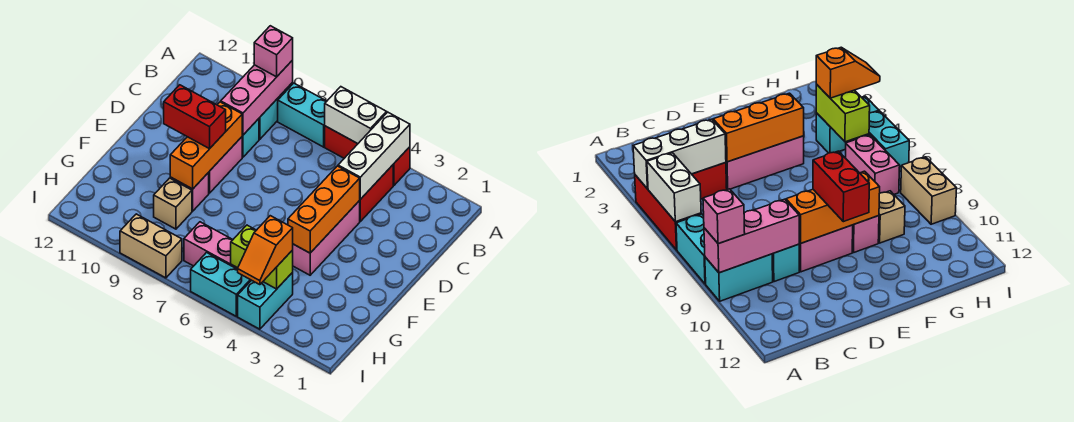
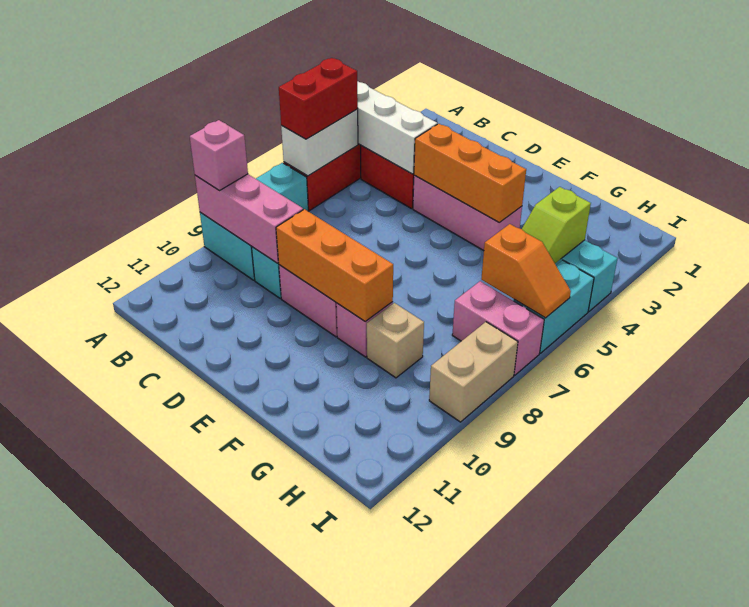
red 1x2 brick [164,85,226,149] -> red 1x2 brick moved to [279,58,358,139]
lime 1x2 brick [231,225,293,289] -> lime 1x2 slope [522,187,591,263]
orange 1x2 slope [238,216,293,285] -> orange 1x2 slope moved to [481,224,571,318]
pink 1x2 brick [184,222,238,269] -> pink 1x2 brick turned to [452,281,544,375]

